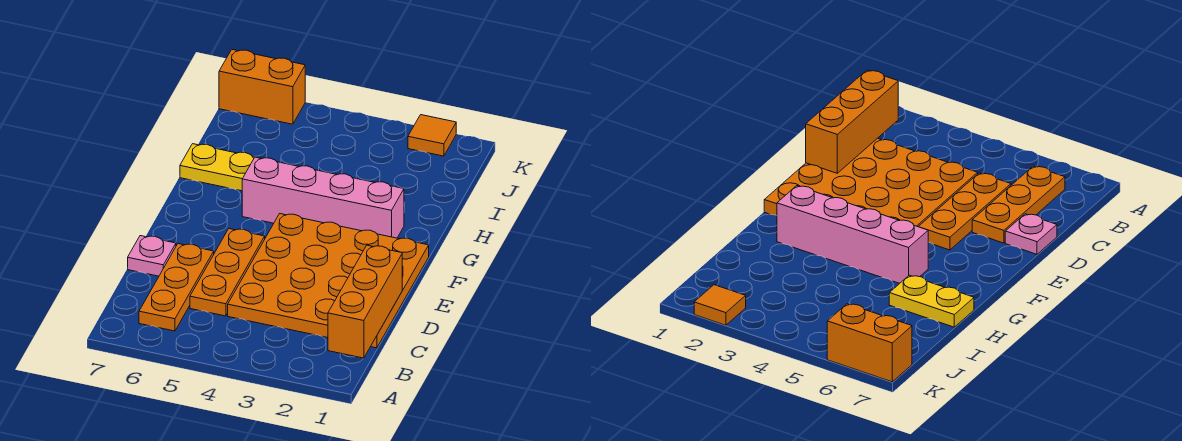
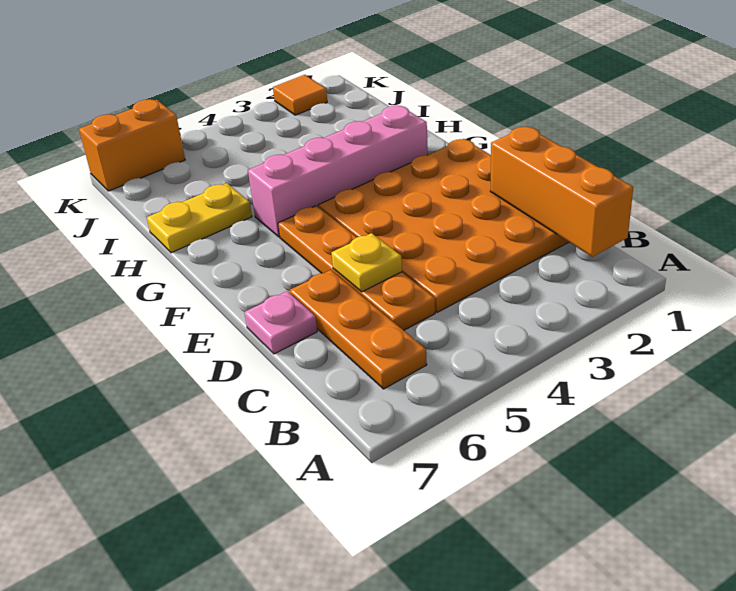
orange 1x3 plate [190,229,265,316] -> orange 1x4 plate [278,206,435,330]
none -> yellow 1x1 plate [331,233,402,292]

